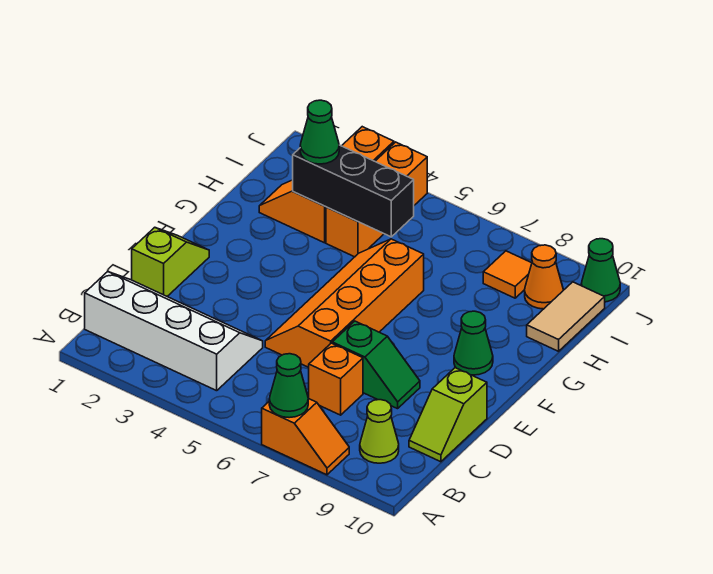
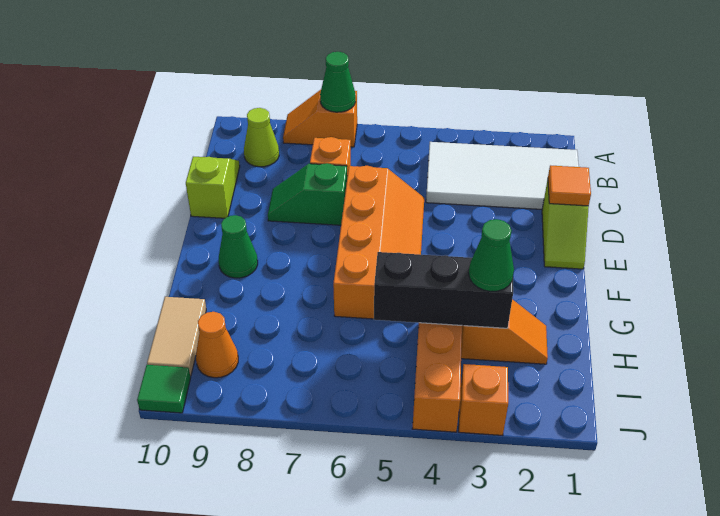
white 2x4 slope [85,272,263,391] -> white 2x4 tile [426,142,579,209]
orange 1x1 tile [483,251,532,298] -> orange 1x1 tile moved to [548,165,591,206]
green 1x1 cone [581,239,620,302] -> green 1x1 tile [137,365,191,413]

